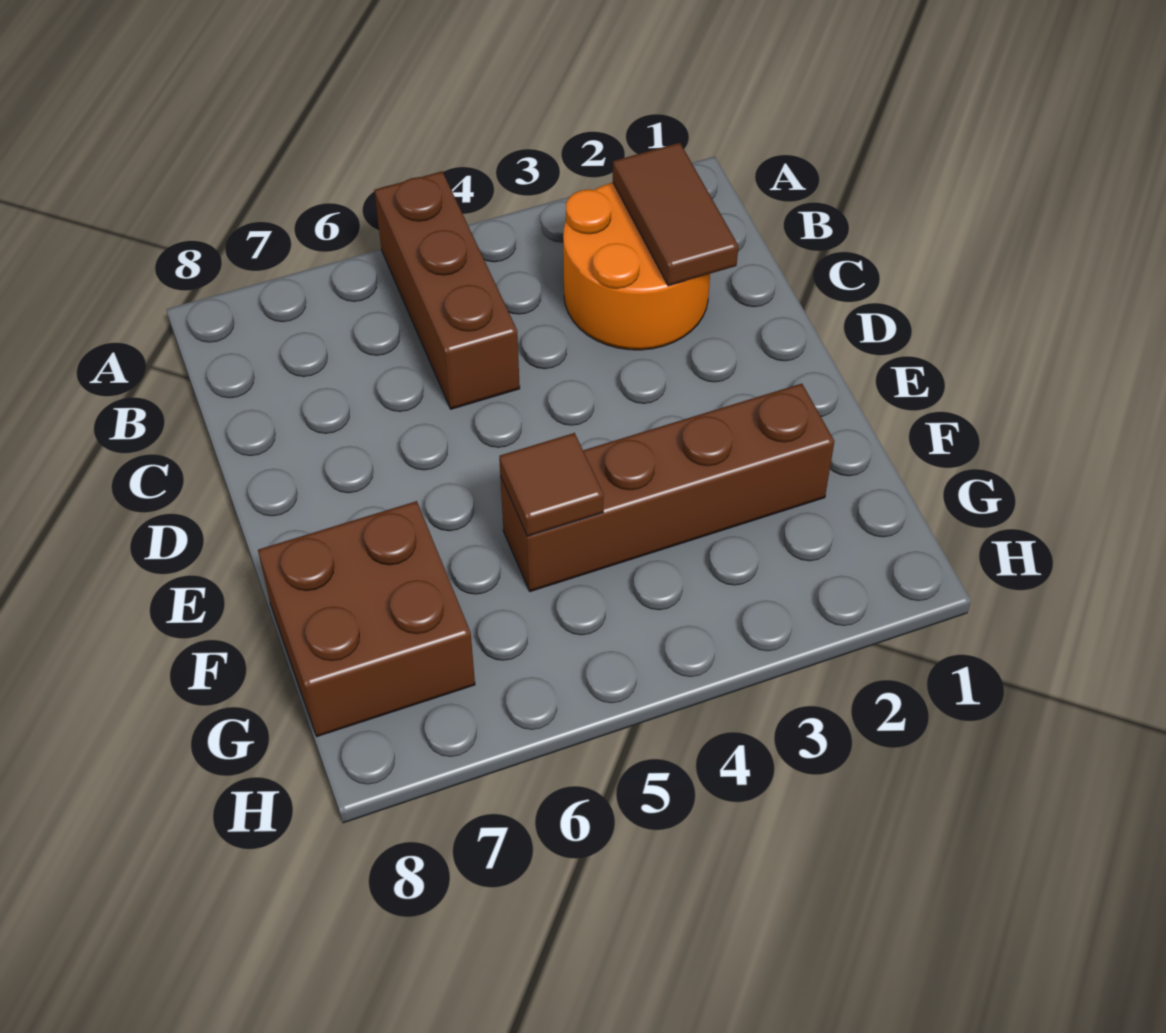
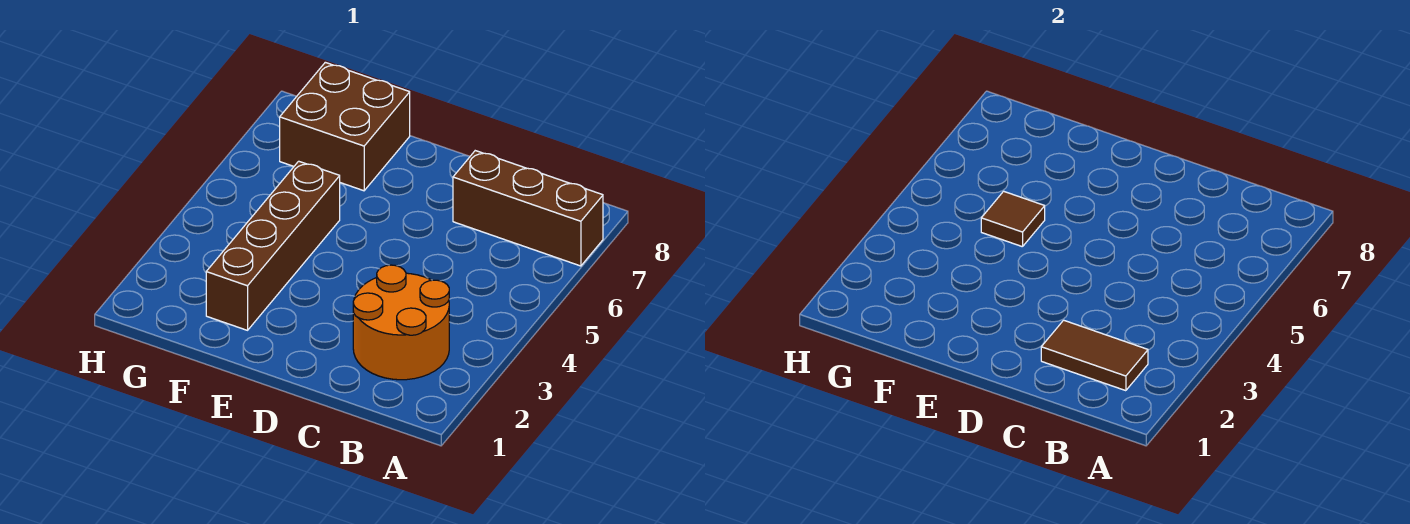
brown 1x3 brick [374,171,520,409] -> brown 1x3 brick moved to [453,151,603,266]

